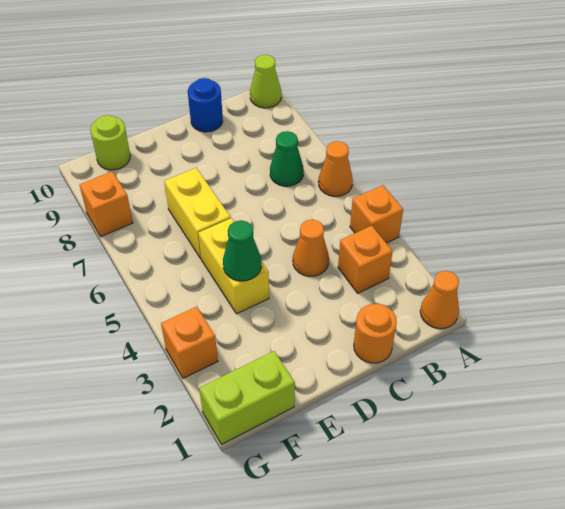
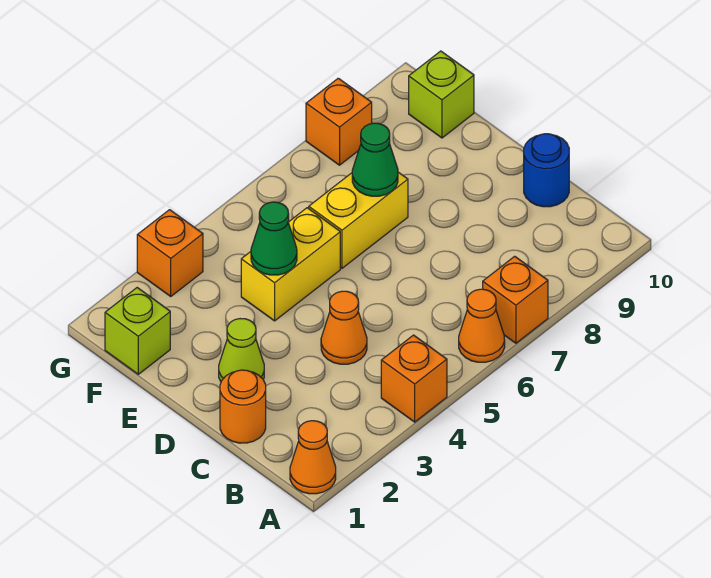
lime 1x1 cone [250,55,281,108] -> lime 1x1 cone moved to [219,319,264,381]
orange 1x1 brick [338,226,393,293] -> orange 1x1 brick moved to [483,256,548,343]
green 1x1 cone [270,131,304,186] -> green 1x1 cone moved to [352,123,398,196]
lime 1x2 brick [199,351,295,444] -> lime 1x1 brick [105,288,170,374]
lime 1x1 round brick [90,115,130,170] -> lime 1x1 brick [409,51,474,138]

